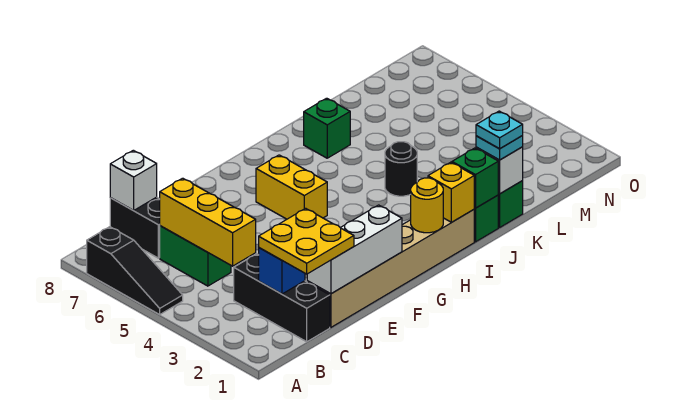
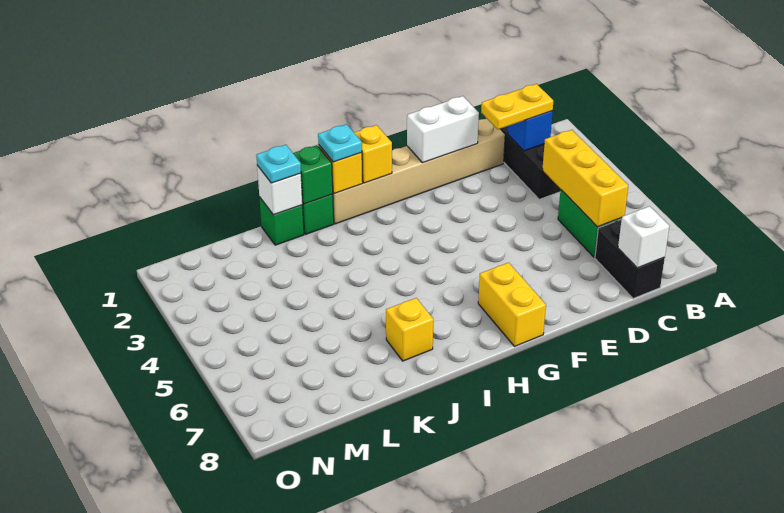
black 1x3 slope [87,227,183,315] -> none
yellow 2x2 plate [259,208,354,274] -> yellow 1x2 plate [481,84,553,129]
white 1x3 brick [307,205,402,294] -> white 1x2 brick [407,96,479,163]
yellow 1x2 brick [256,155,327,219] -> yellow 1x2 brick moved to [478,263,546,346]
yellow 1x1 round brick [411,178,443,233] -> yellow 1x1 brick [354,125,392,183]
black 1x1 round brick [385,142,417,196] -> none
green 1x1 brick [304,98,350,158] -> yellow 1x1 brick [386,298,433,361]
cyan 1x1 plate [476,111,523,149] -> cyan 1x1 plate moved to [318,124,362,162]

